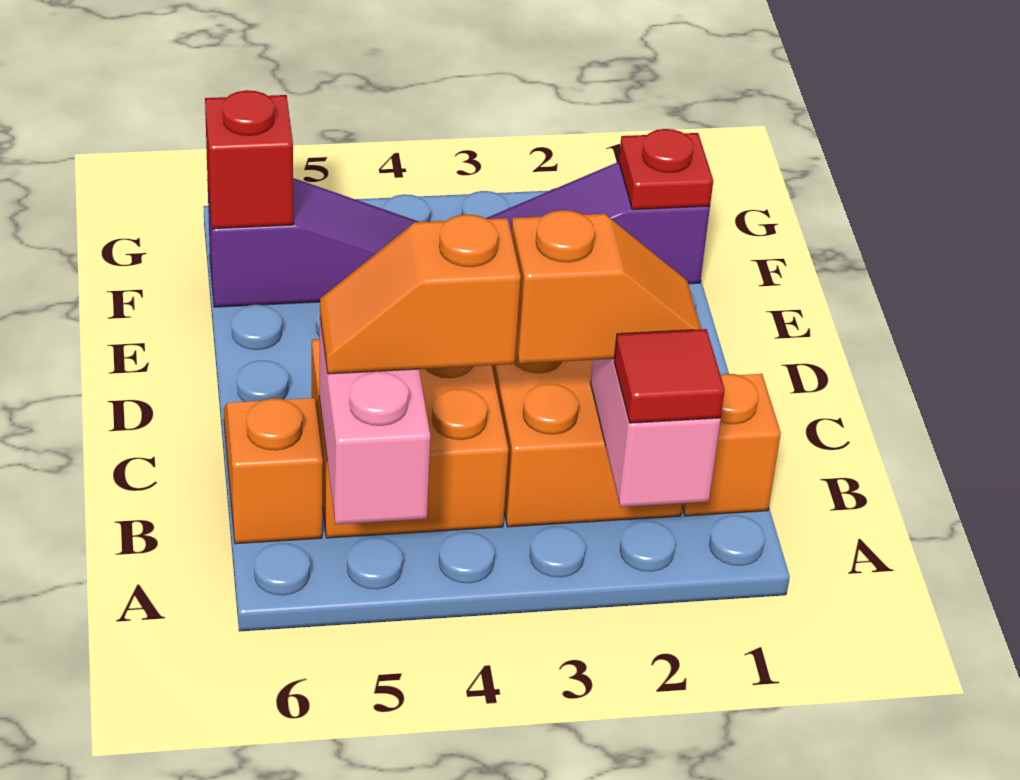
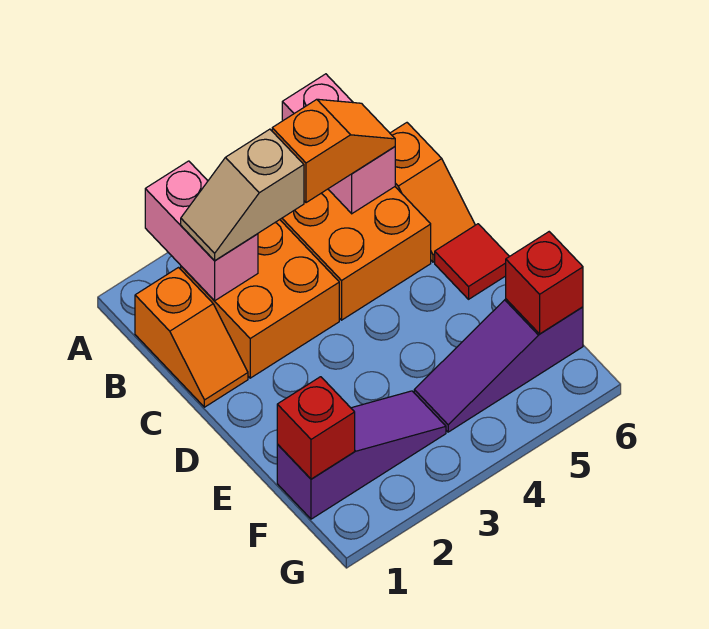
red 1x1 tile [614,329,725,423] -> red 1x1 tile moved to [435,224,509,299]
orange 1x2 slope [511,210,701,364] -> tan 1x2 slope [181,129,304,261]
red 1x1 plate [619,129,713,210] -> red 1x1 brick [277,377,355,479]

